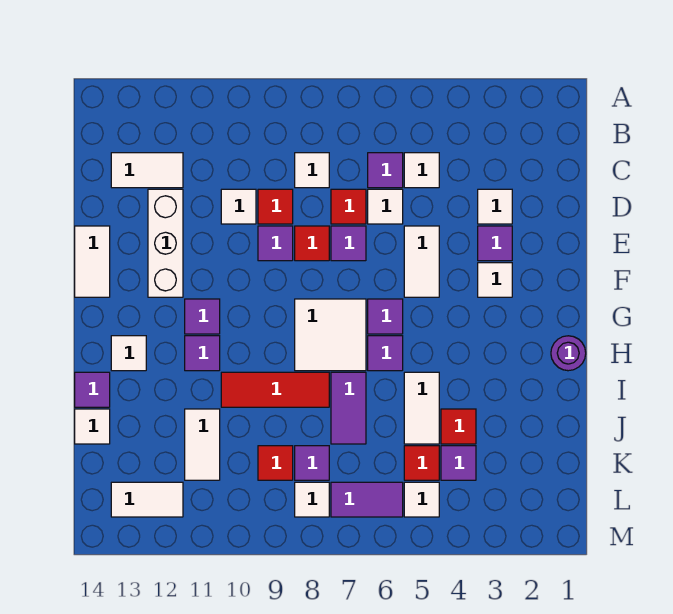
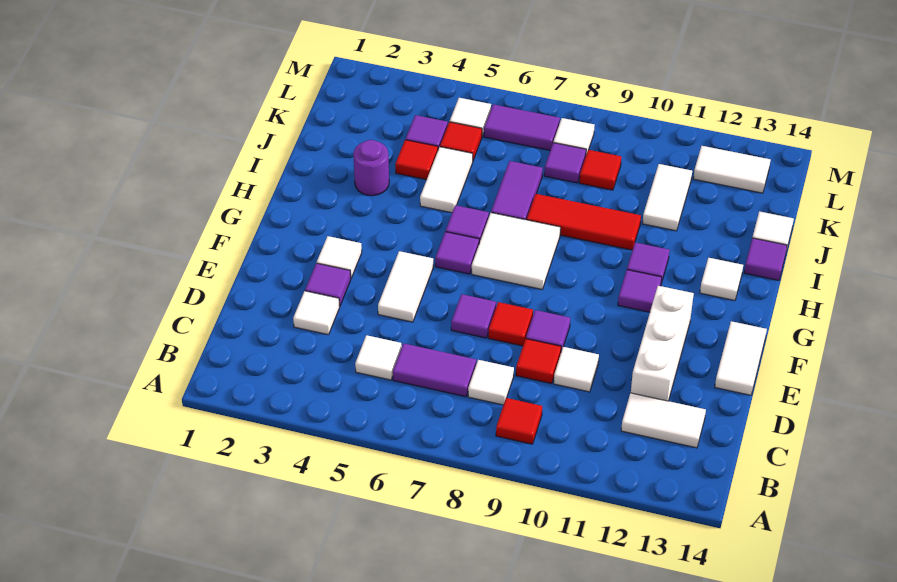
purple 1x1 tile [368,153,403,188] -> purple 1x2 tile [393,343,476,397]
white 1x1 tile [368,189,403,224] -> none
red 1x1 tile [331,189,366,224] -> red 1x1 tile moved to [496,398,542,444]
purple 1x1 round brick [551,336,586,371] -> purple 1x1 round brick moved to [353,140,389,196]

